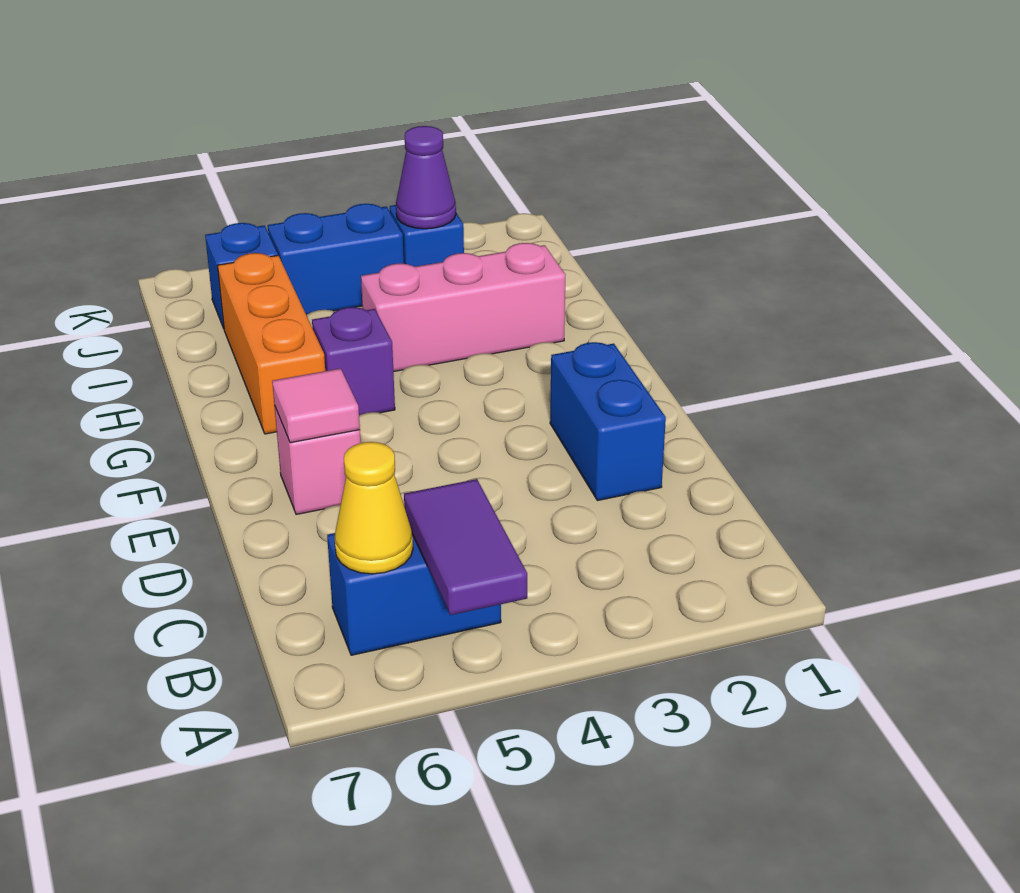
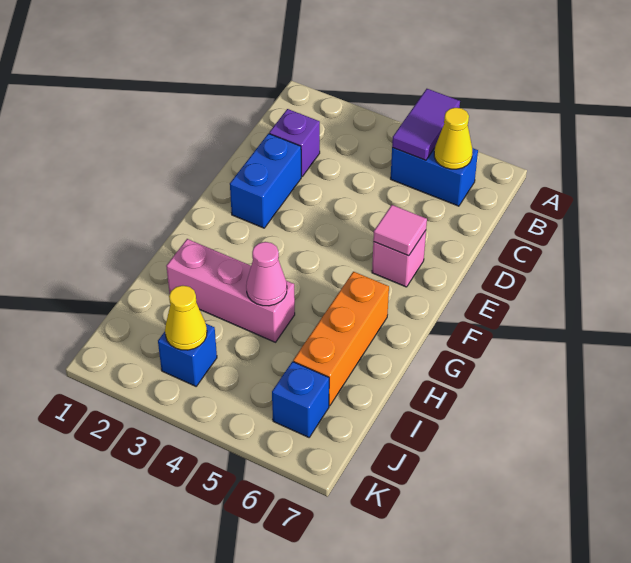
purple 1x1 brick [312,307,395,415] -> purple 1x1 brick moved to [269,109,320,177]
none -> pink 1x1 cone [246,242,287,306]
purple 1x1 cone [396,126,456,229] -> yellow 1x1 cone [165,286,207,350]
blue 1x2 brick [268,204,404,315] -> none

